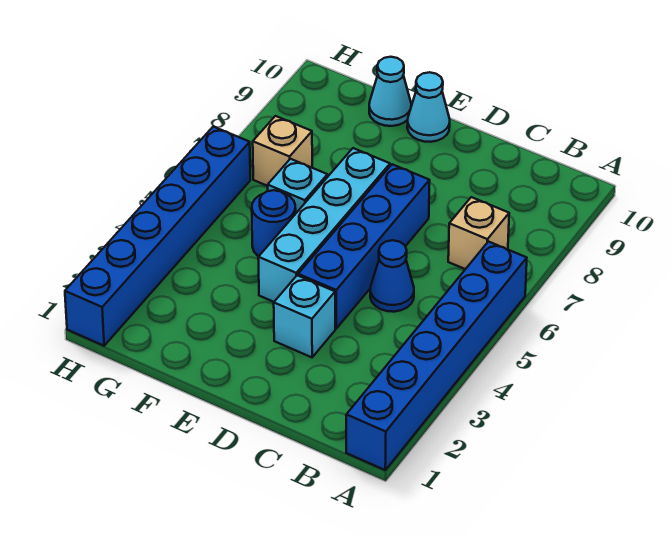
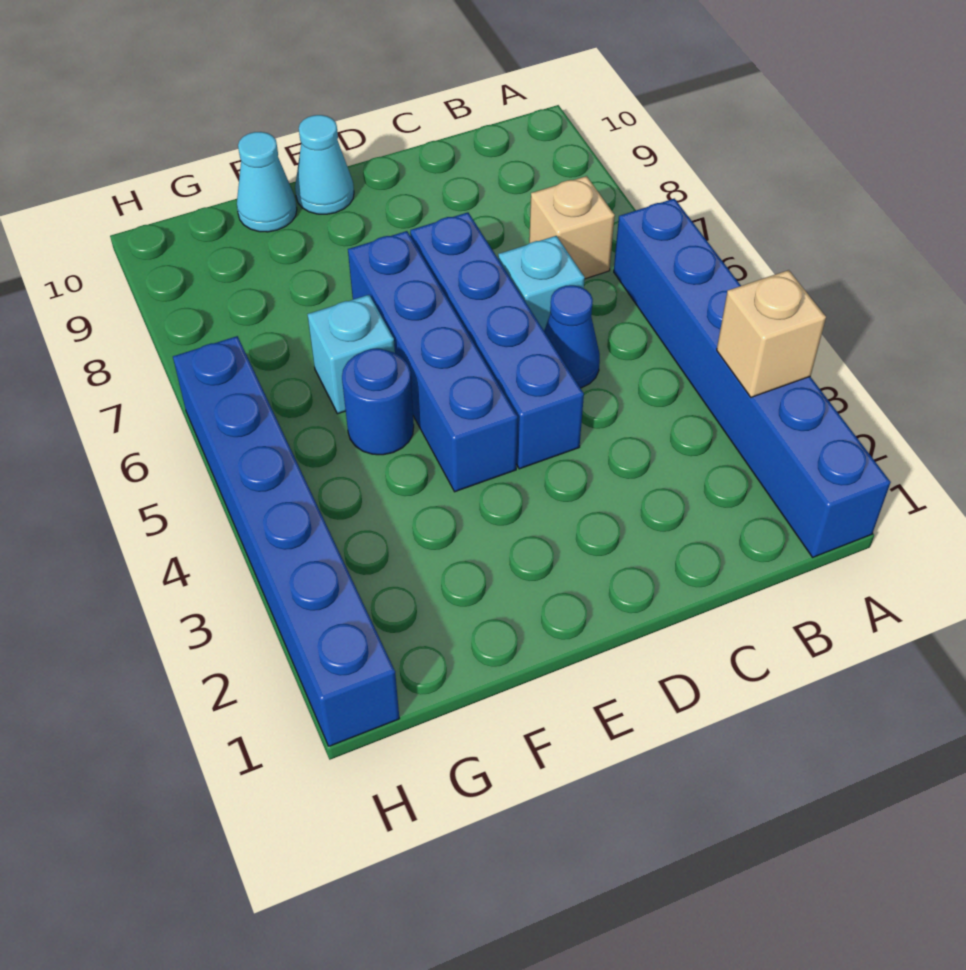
cyan 1x1 brick [274,275,335,357] -> cyan 1x1 brick moved to [498,236,585,330]
cyan 1x4 brick [258,148,390,302] -> blue 1x4 brick [348,231,518,492]
tan 1x1 brick [253,116,312,186] -> tan 1x1 brick moved to [717,270,826,397]

